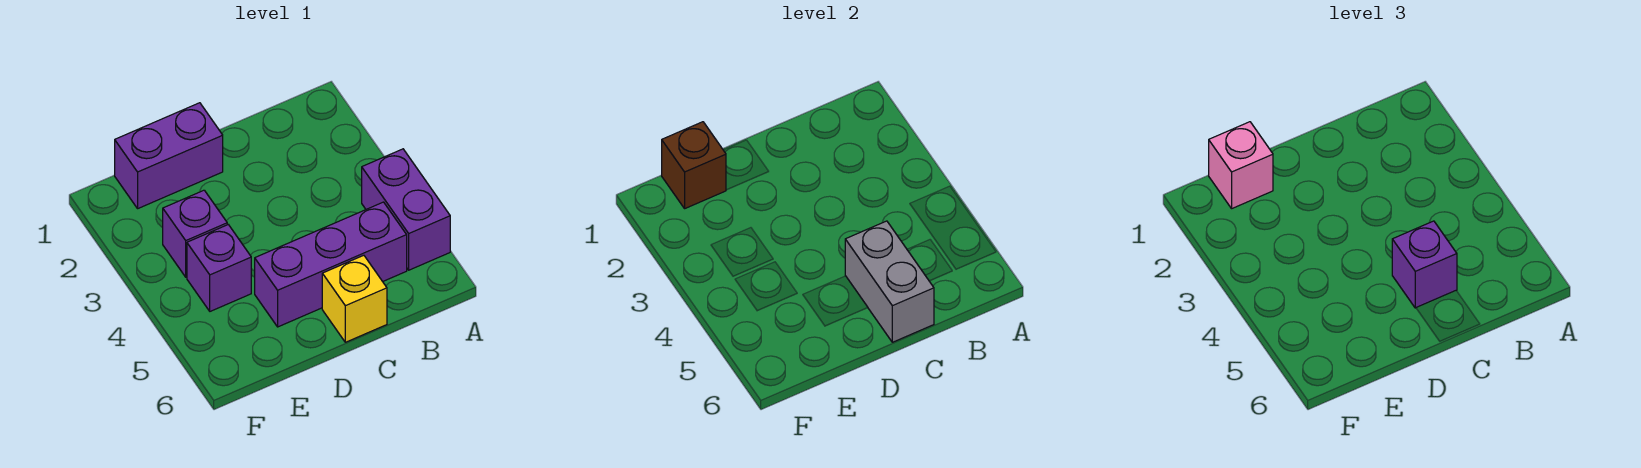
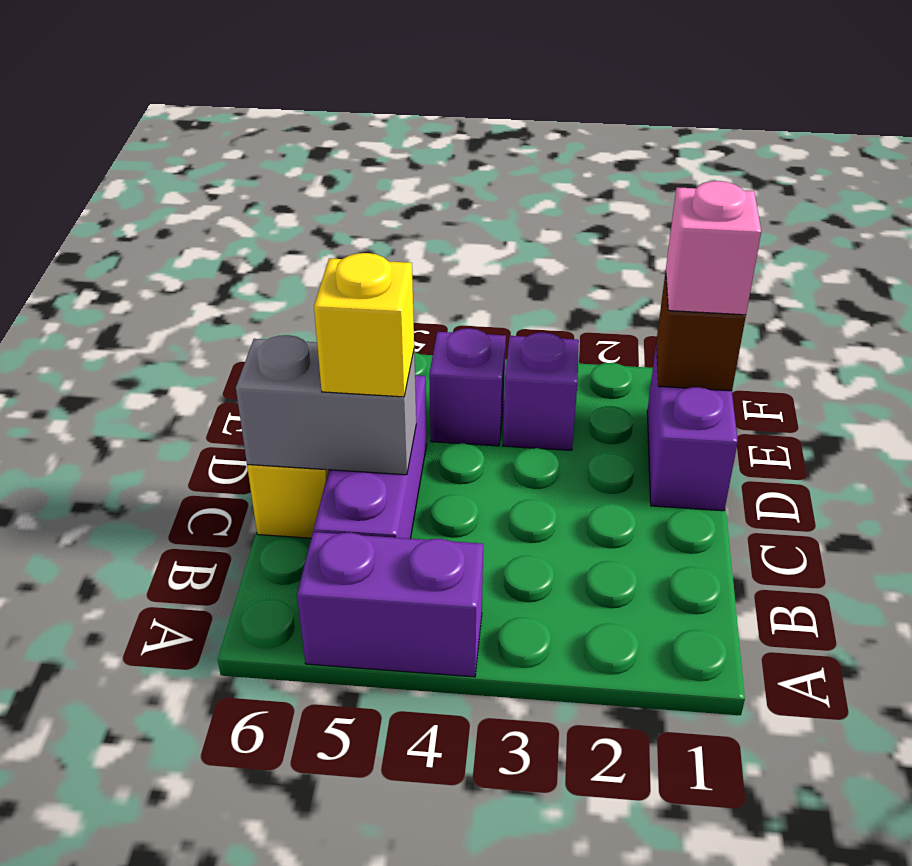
purple 1x1 brick [1392,221,1457,308] -> yellow 1x1 brick [314,253,414,397]

